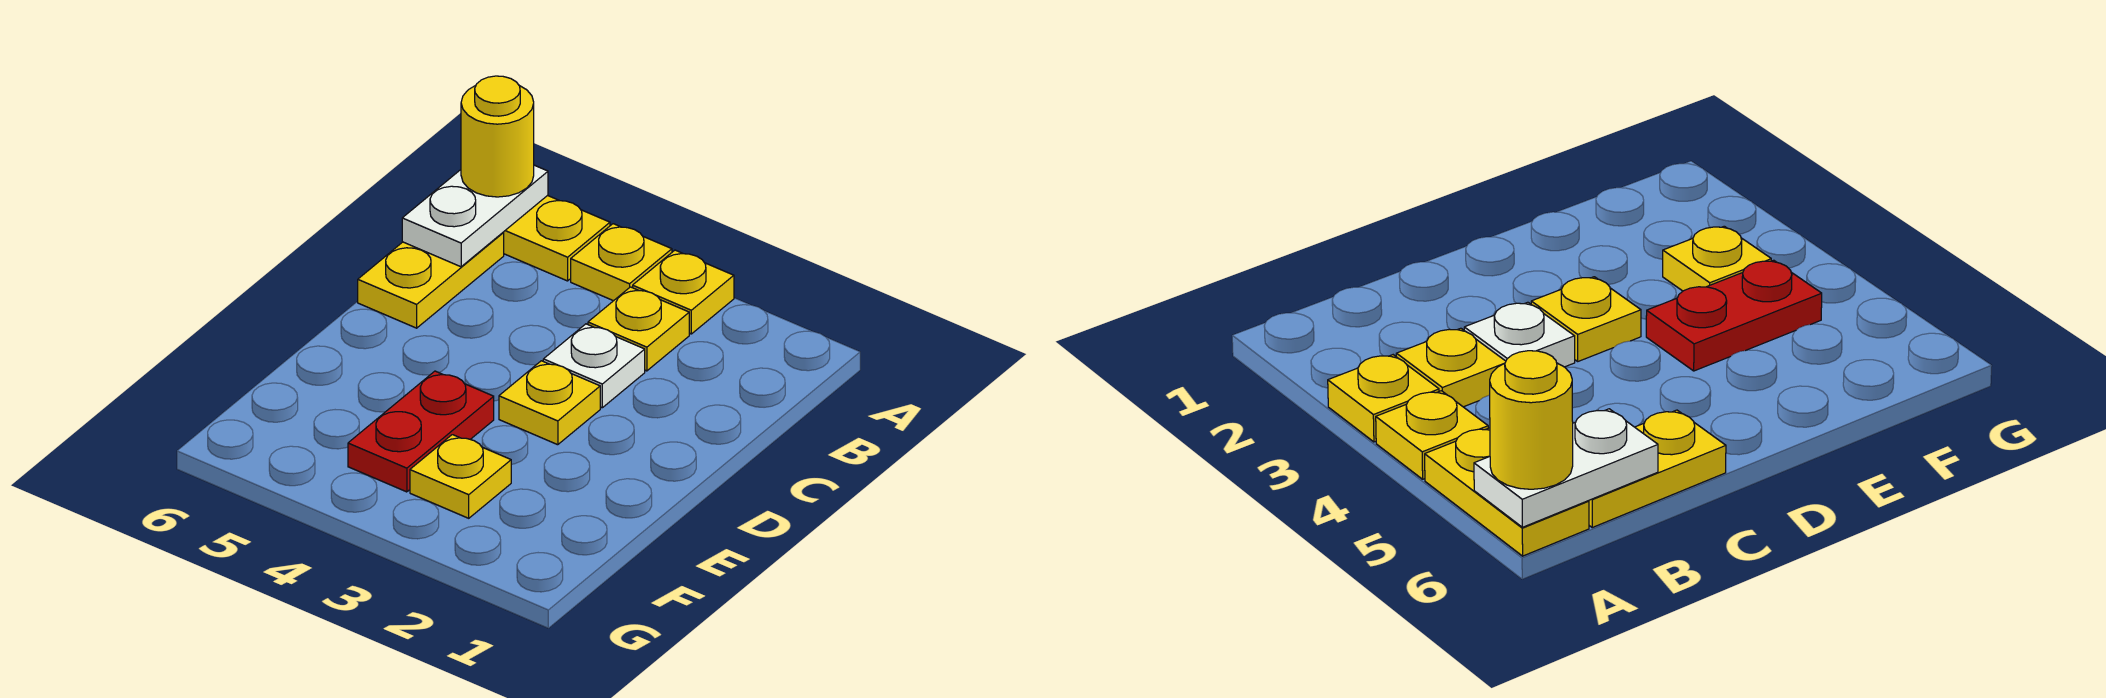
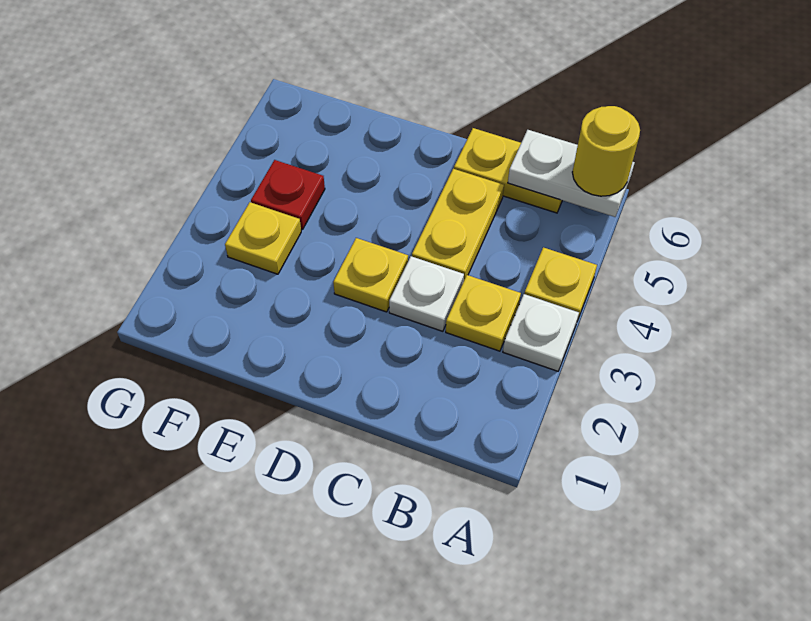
yellow 1x1 plate [633,250,734,334] -> white 1x1 plate [503,294,579,371]
yellow 1x2 plate [503,195,610,281] -> yellow 1x2 plate moved to [412,169,504,282]
red 1x2 plate [348,371,494,492] -> red 1x1 plate [251,160,325,230]

